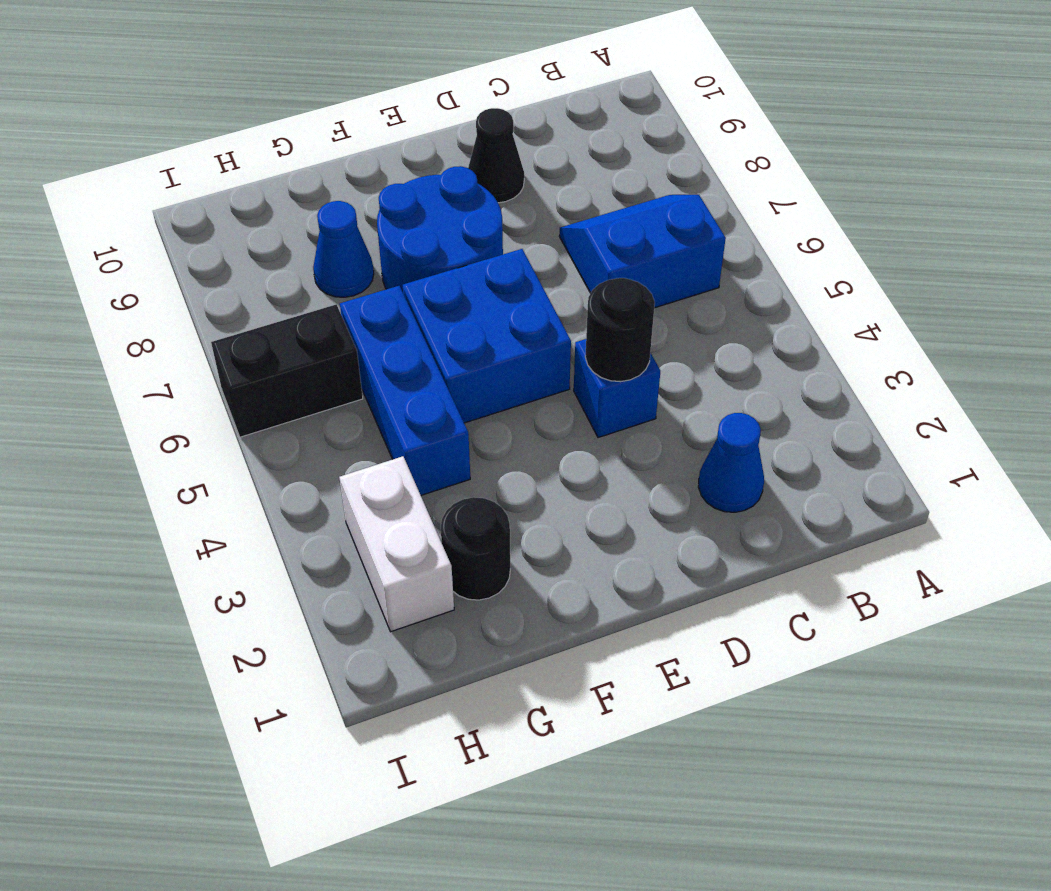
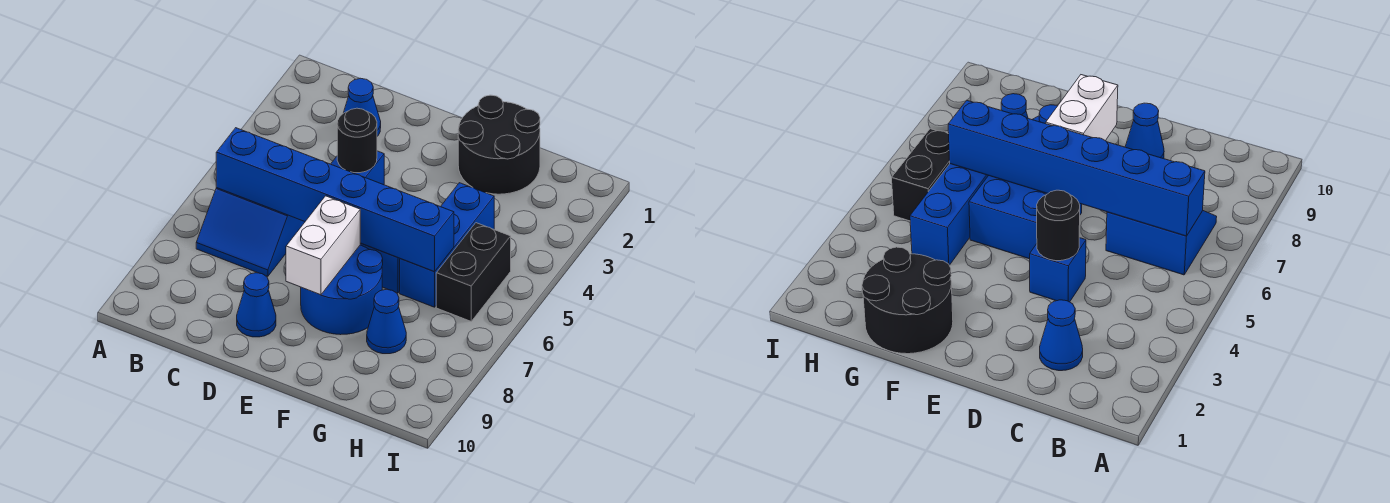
none -> blue 1x6 brick [216,128,454,272]
black 1x1 cone [468,108,524,203] -> blue 1x1 cone [237,273,276,337]
black 1x1 round brick [441,497,510,600] -> black 2x2 round brick [458,95,540,194]
white 1x2 brick [339,456,454,632] -> white 1x2 brick moved to [286,196,360,295]
black 1x2 brick [211,304,363,437] -> black 1x2 brick turned to [436,223,511,321]

